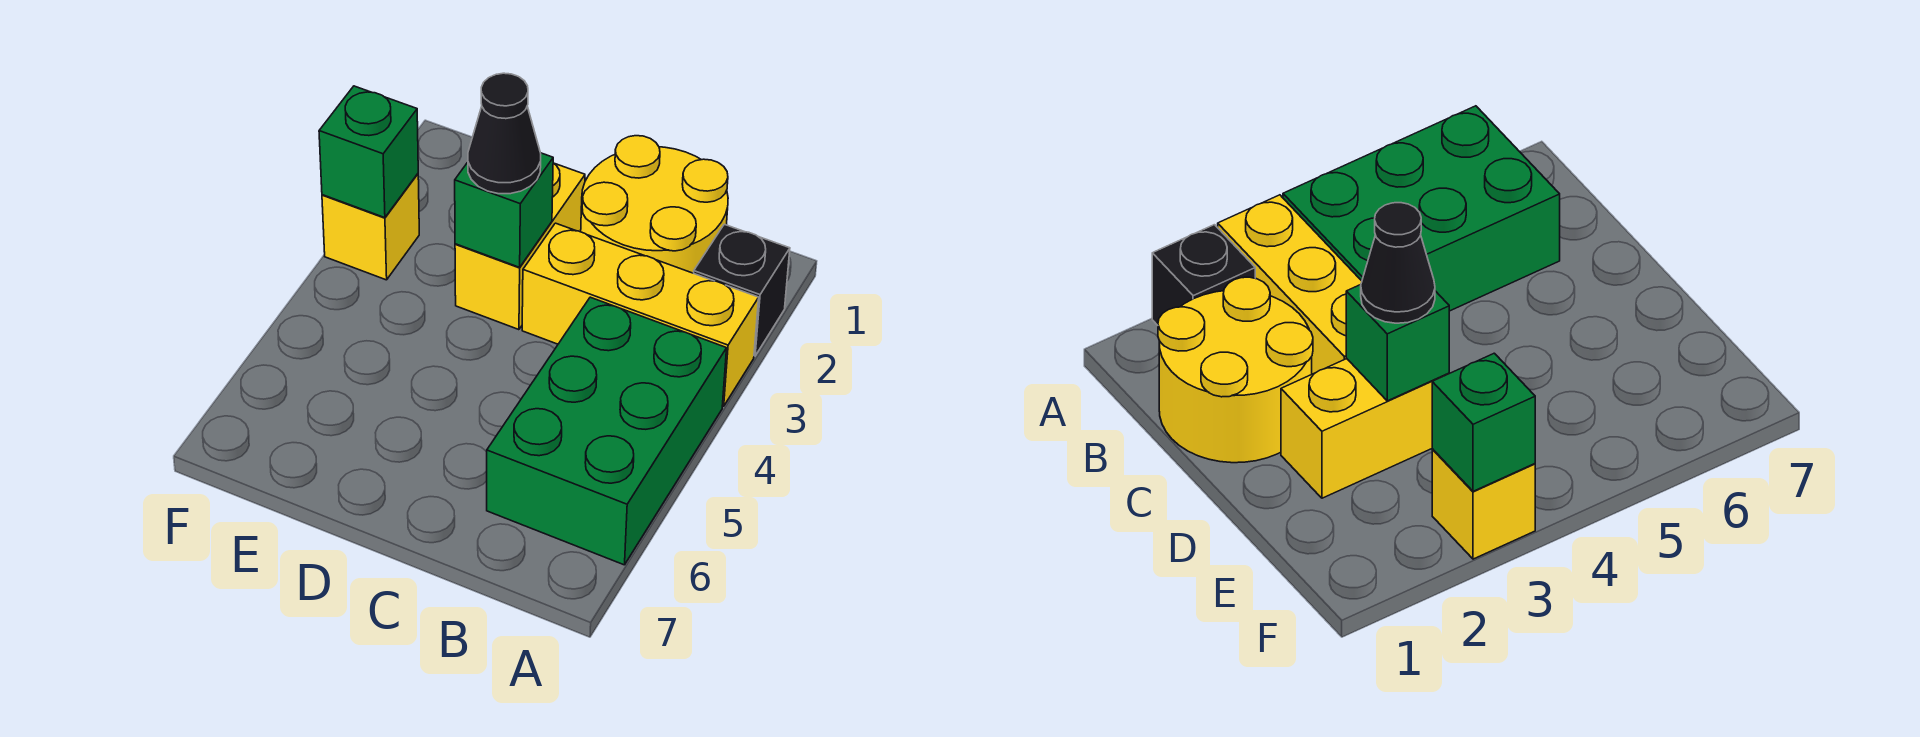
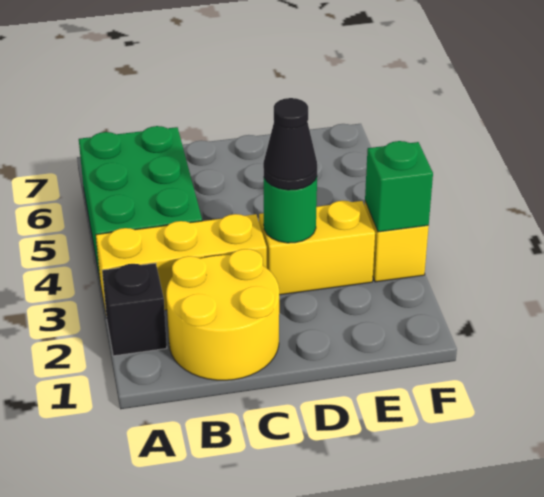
yellow 1x2 brick [455,163,585,330] -> yellow 1x2 brick turned to [259,201,375,295]
green 1x1 brick [455,153,553,267] -> green 1x1 round brick [264,177,317,243]

